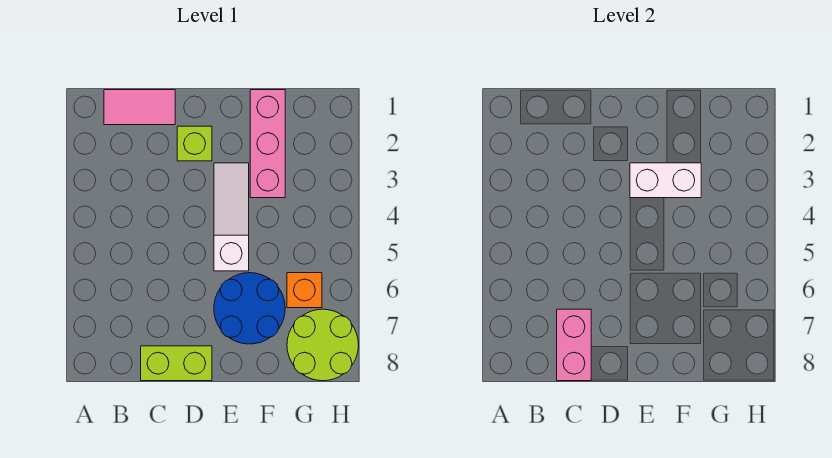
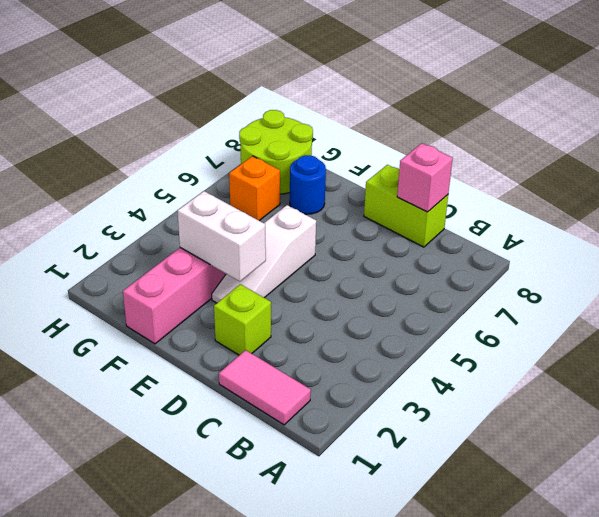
pink 1x2 brick [557,309,591,381] -> pink 1x1 brick [397,143,453,212]
blue 2x2 round brick [214,273,285,344] -> blue 1x1 round brick [290,155,326,214]

